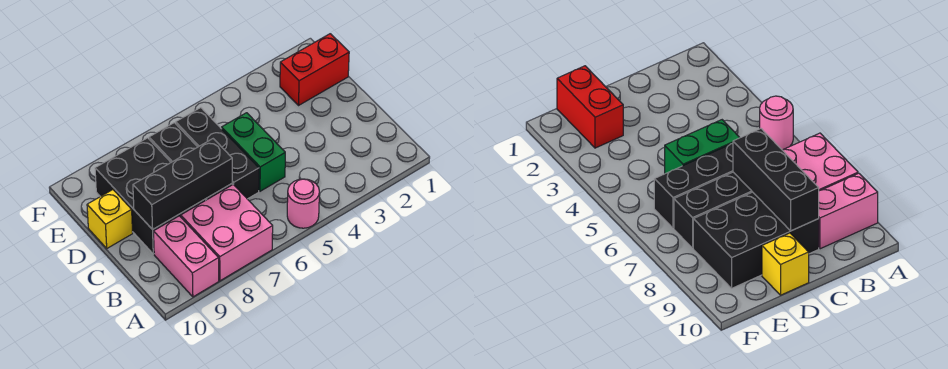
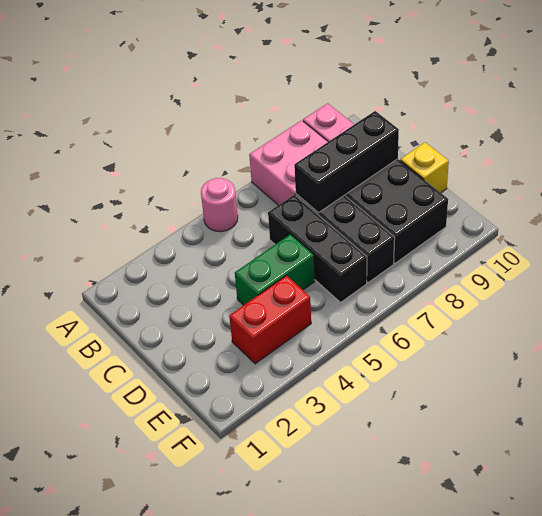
green 1x2 brick [222,113,285,191] -> green 1x2 brick turned to [235,234,315,305]
red 1x2 brick [280,34,349,105] -> red 1x2 brick moved to [229,276,311,364]

